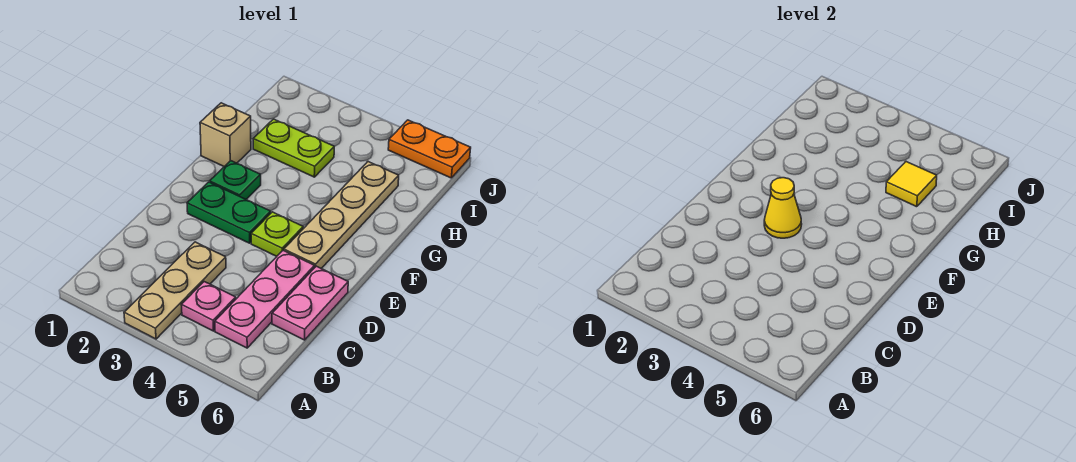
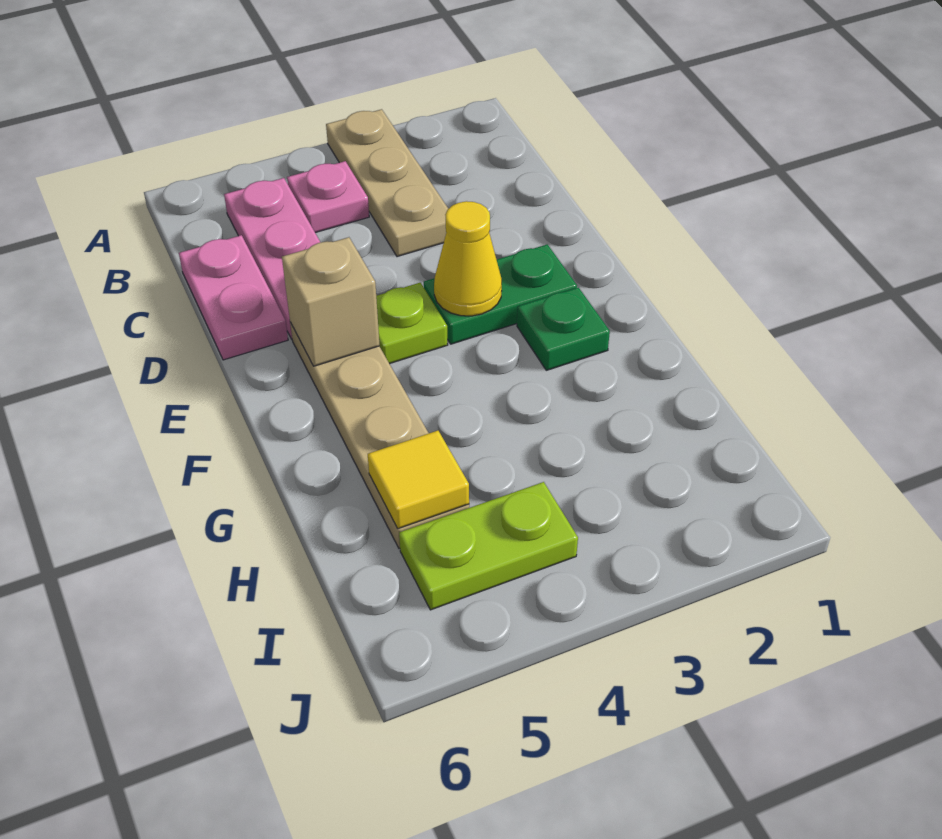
tan 1x1 brick [200,103,251,167] -> tan 1x1 brick moved to [282,237,380,366]
lime 1x2 plate [253,119,334,177] -> lime 1x2 plate moved to [399,482,578,610]
orange 1x2 plate [388,120,471,178] -> none

